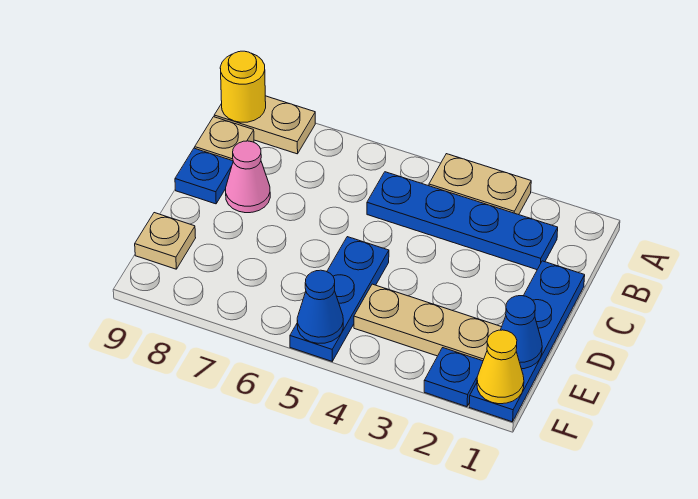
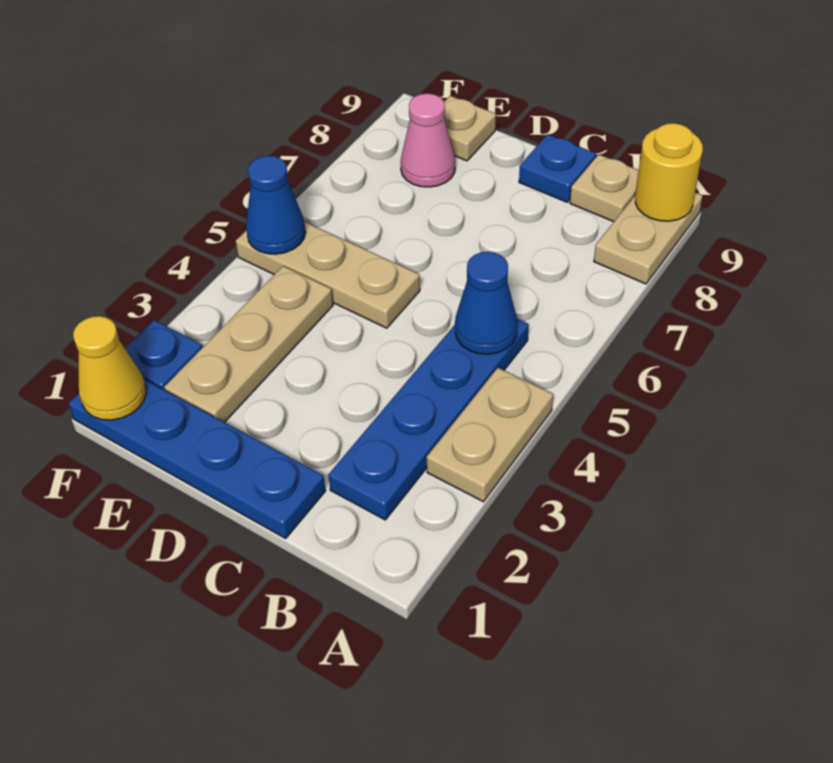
pink 1x1 cone [226,141,270,213] -> pink 1x1 cone moved to [401,93,455,187]
blue 1x3 plate [290,237,389,361] -> tan 1x3 plate [236,222,420,328]
blue 1x1 cone [501,296,542,369] -> blue 1x1 cone moved to [455,252,518,354]

